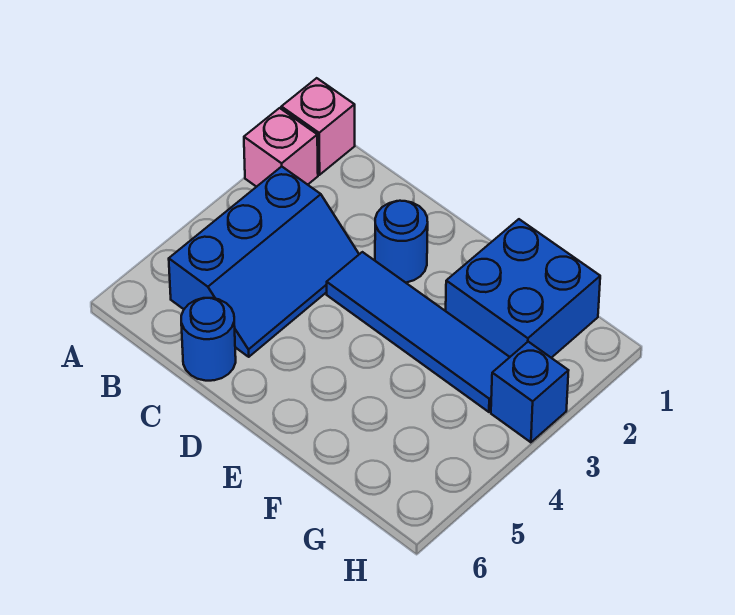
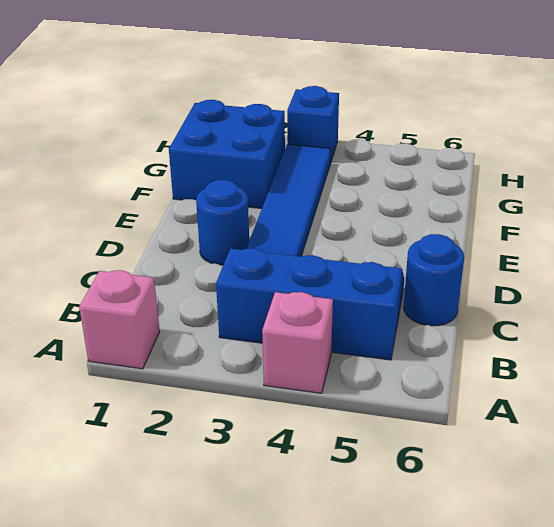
pink 1x1 brick [244,108,318,187] -> pink 1x1 brick moved to [262,292,333,393]

